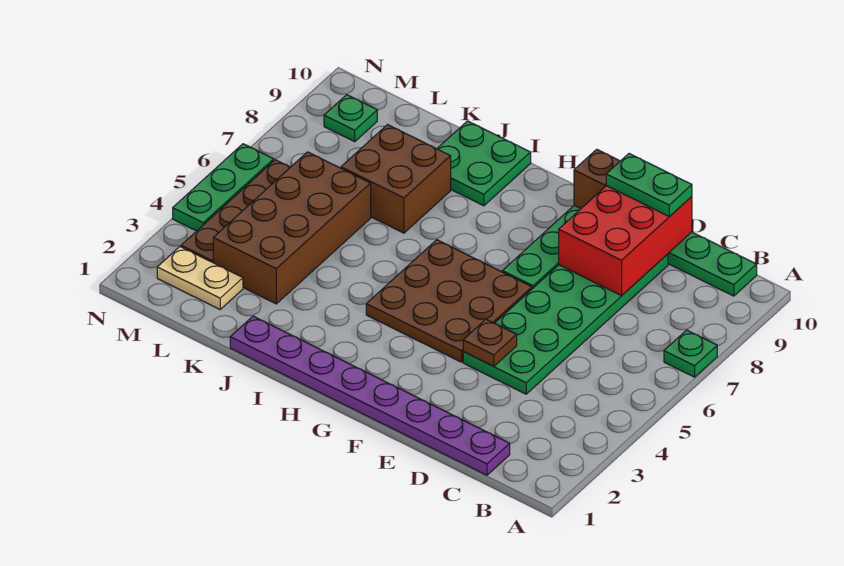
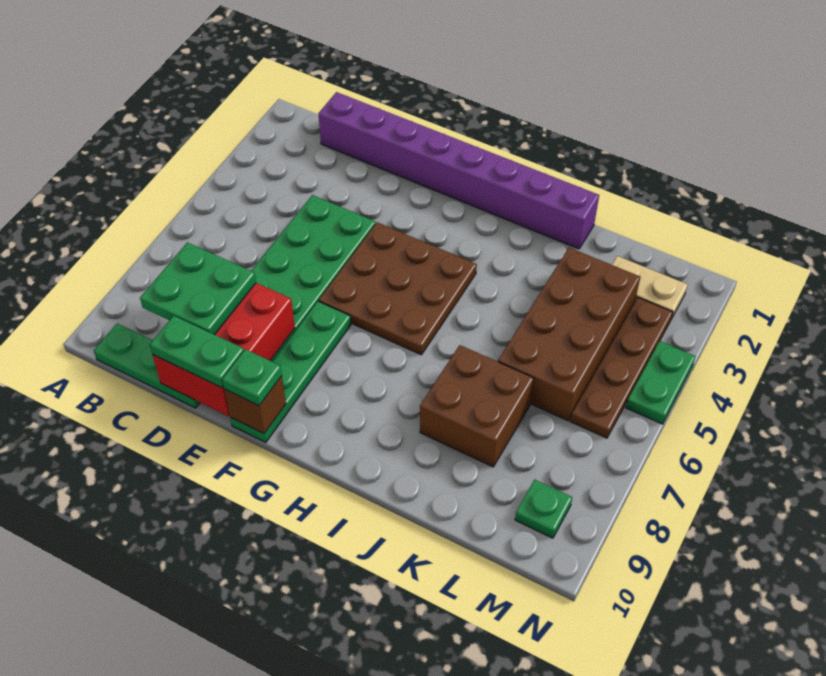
green 1x1 plate [664,330,717,377] -> green 1x1 plate moved to [222,349,282,406]
purple 1x8 plate [230,316,510,475] -> purple 1x8 brick [318,92,599,249]
brown 1x1 plate [463,319,517,366] -> none
green 2x2 plate [437,121,531,206] -> green 2x2 plate moved to [140,243,256,335]
green 1x3 plate [173,144,274,231] -> green 1x2 plate [626,341,696,424]

